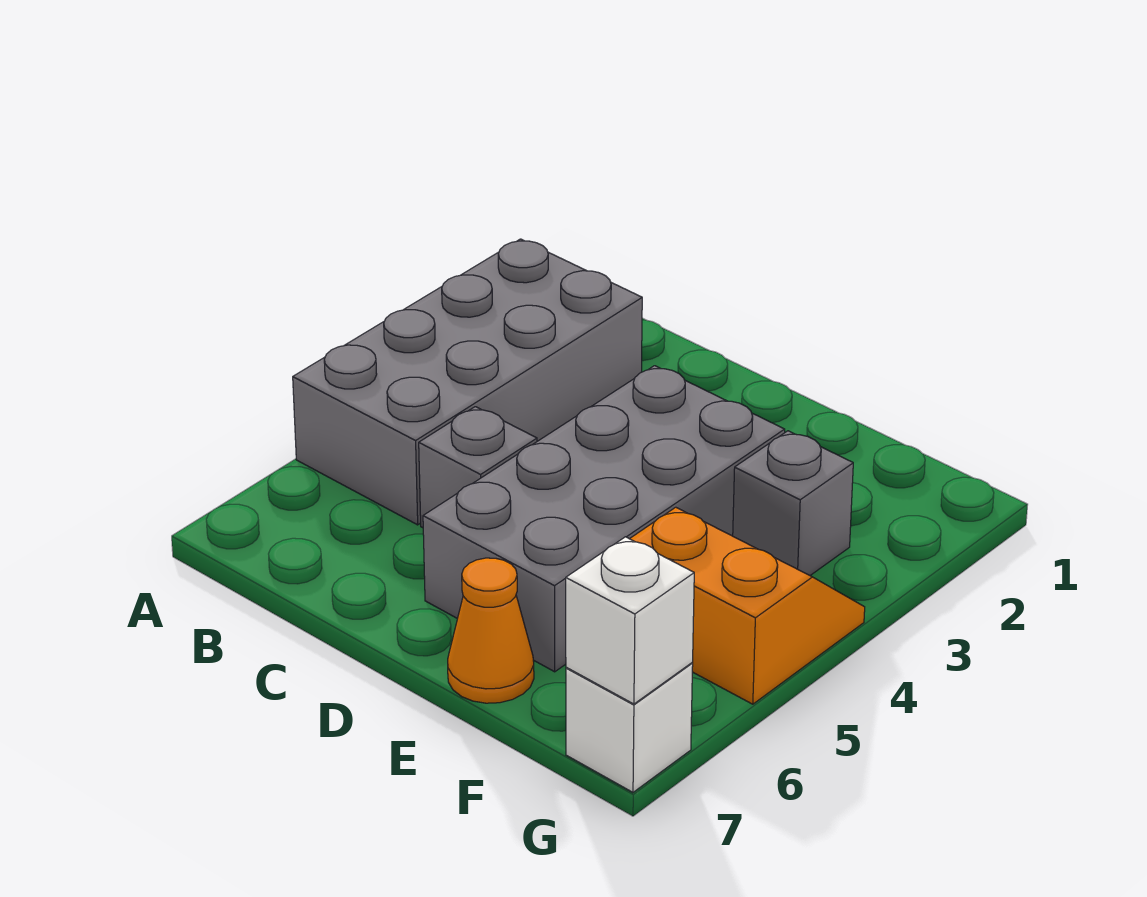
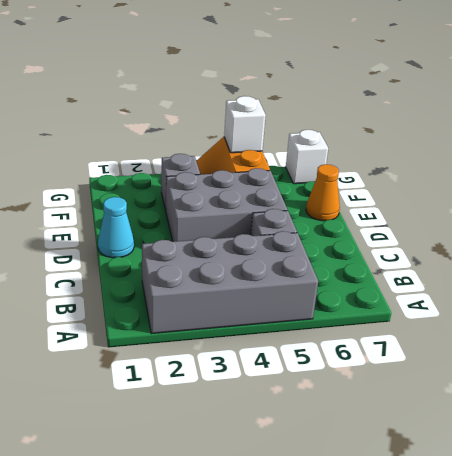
none -> cyan 1x1 cone [98,197,134,258]
grey 2x4 brick [423,366,785,672] -> grey 2x3 brick [166,168,287,242]
white 1x1 brick [566,537,694,704] -> white 1x1 brick moved to [224,96,266,153]

